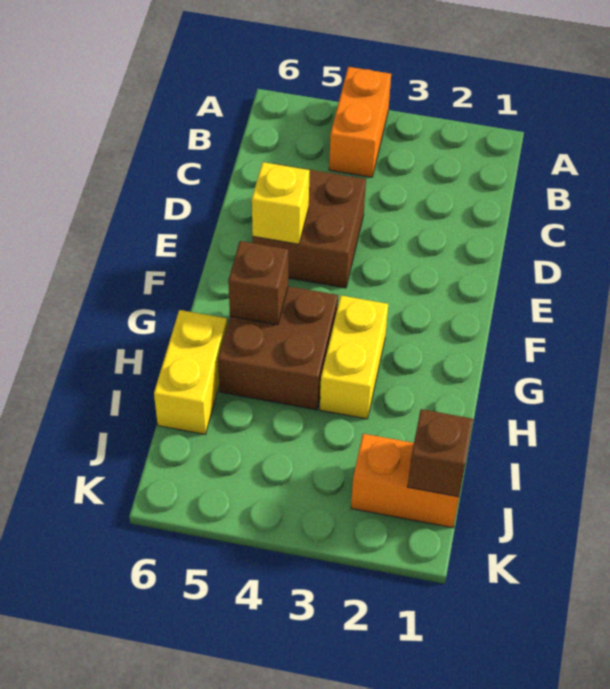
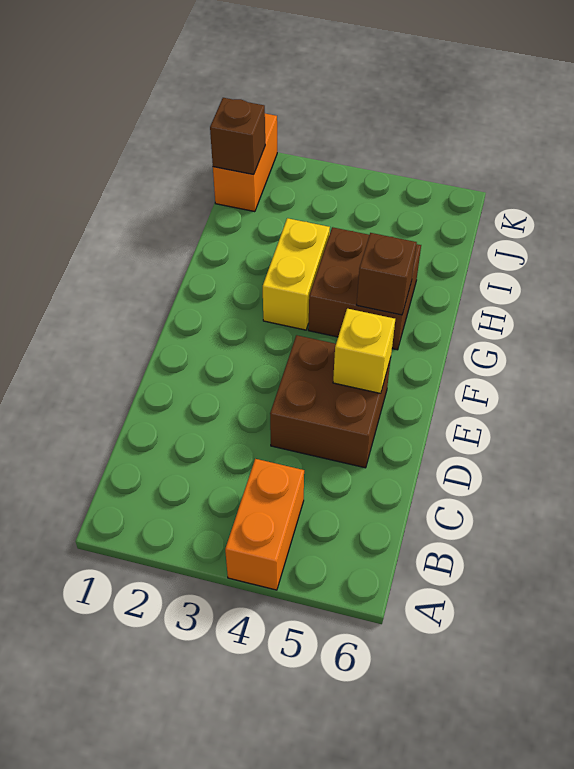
yellow 1x2 brick [154,310,227,434] -> none
orange 1x2 brick [351,434,459,528] -> orange 1x2 brick turned to [213,114,277,212]

